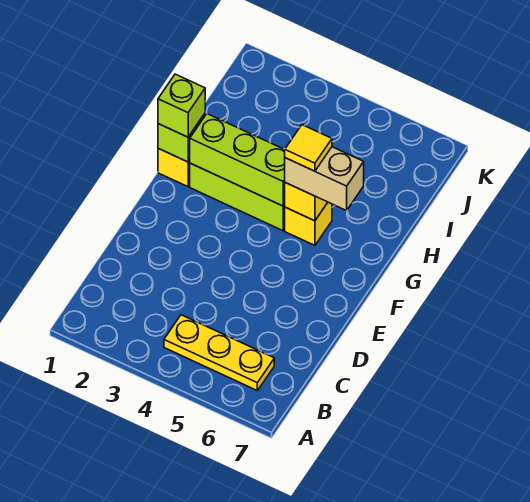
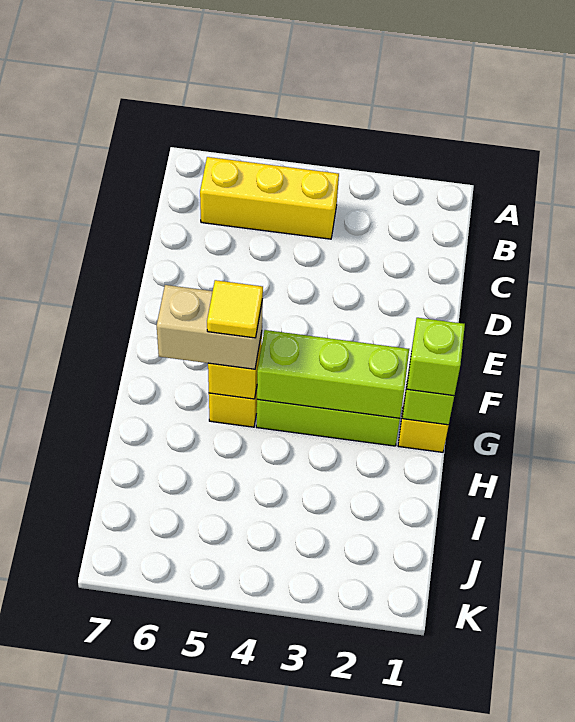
yellow 1x3 plate [164,315,274,390] -> yellow 1x3 brick [200,157,339,239]

